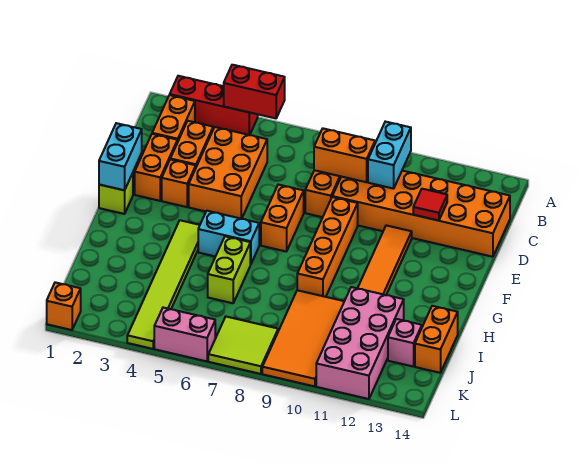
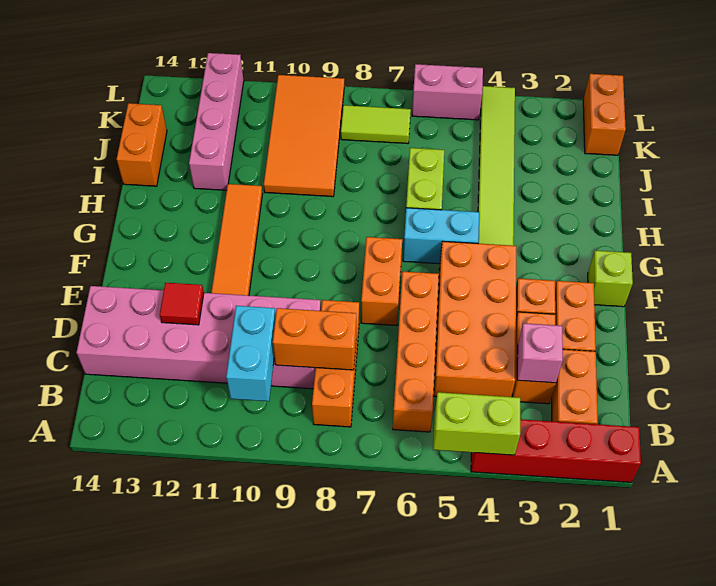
red 1x3 brick [170,76,258,135] -> red 1x4 brick [471,419,641,482]
red 1x2 brick [224,65,285,118] -> lime 1x2 brick [433,392,520,455]
orange 2x3 brick [189,127,267,219] -> orange 2x4 brick [434,241,516,397]
orange 2x6 brick [332,171,510,257] -> pink 2x6 brick [76,286,321,389]
cyan 1x2 brick [99,123,142,190] -> none
orange 1x4 brick [297,197,358,297] -> orange 1x4 brick moved to [393,272,439,432]
pink 2x4 brick [316,287,404,399] -> pink 1x4 brick [189,53,244,190]
pink 1x1 brick [388,319,422,366] -> pink 1x1 brick moved to [517,323,563,383]
lime 2x2 tile [208,317,278,374] -> lime 1x2 tile [341,105,411,144]
orange 1x1 brick [47,282,81,330] -> orange 1x2 brick [583,74,626,155]

